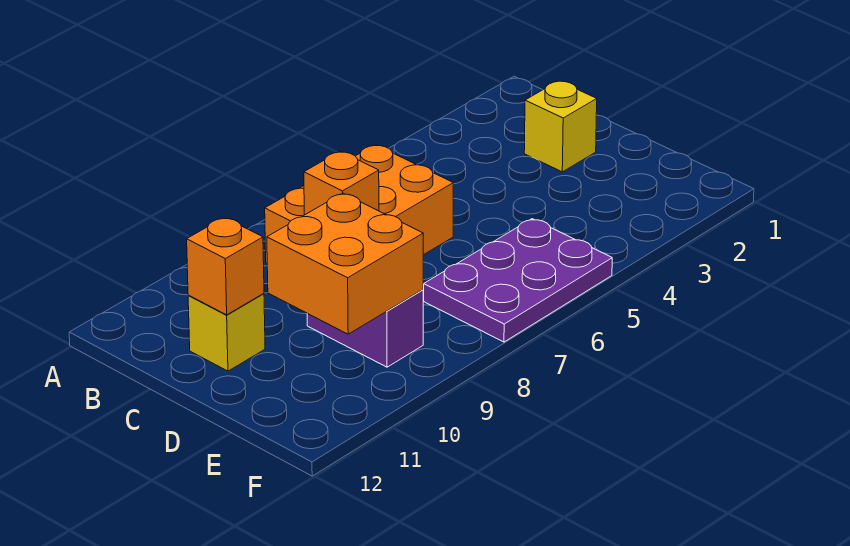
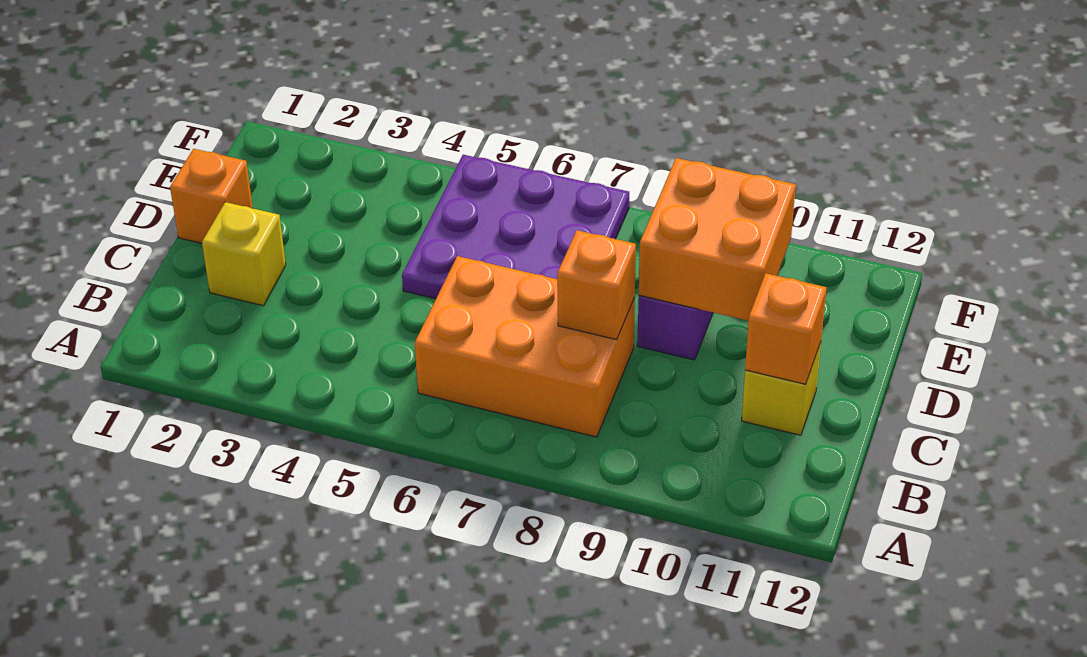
none -> orange 1x1 brick [170,149,253,243]
purple 2x3 plate [424,219,612,342] -> purple 3x3 plate [402,155,629,299]

